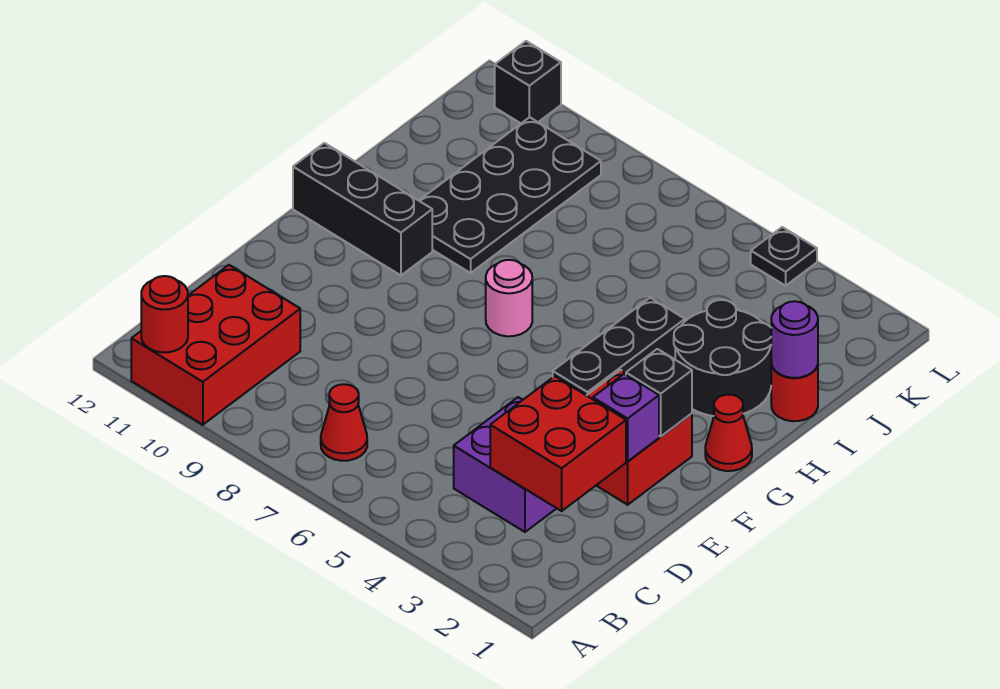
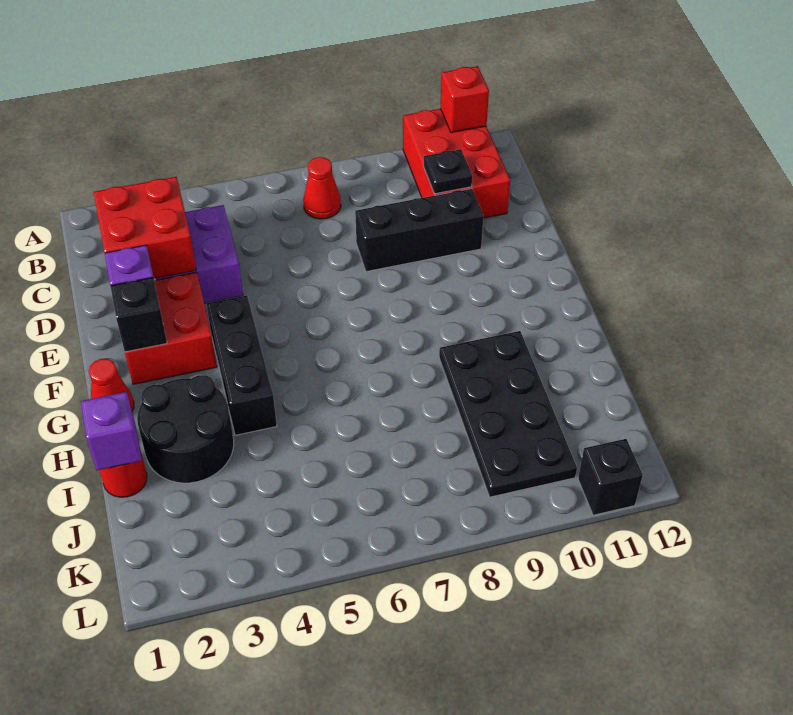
red 1x1 round brick [141,276,188,352] -> red 1x1 brick [440,66,489,133]
pink 1x1 round brick [486,260,532,336] -> none
black 1x3 brick [293,143,432,275] -> black 1x3 brick moved to [355,189,483,272]
purple 1x1 round brick [771,301,818,378] -> purple 1x1 brick [81,392,142,470]
black 1x1 plate [751,227,817,286] -> black 1x1 plate moved to [424,149,472,194]

